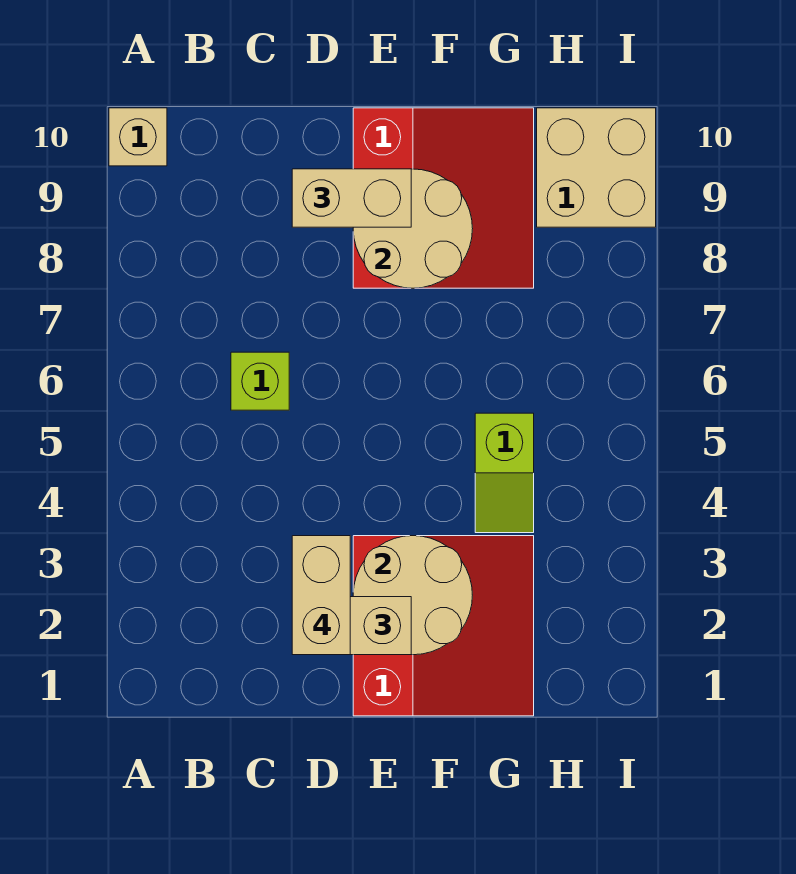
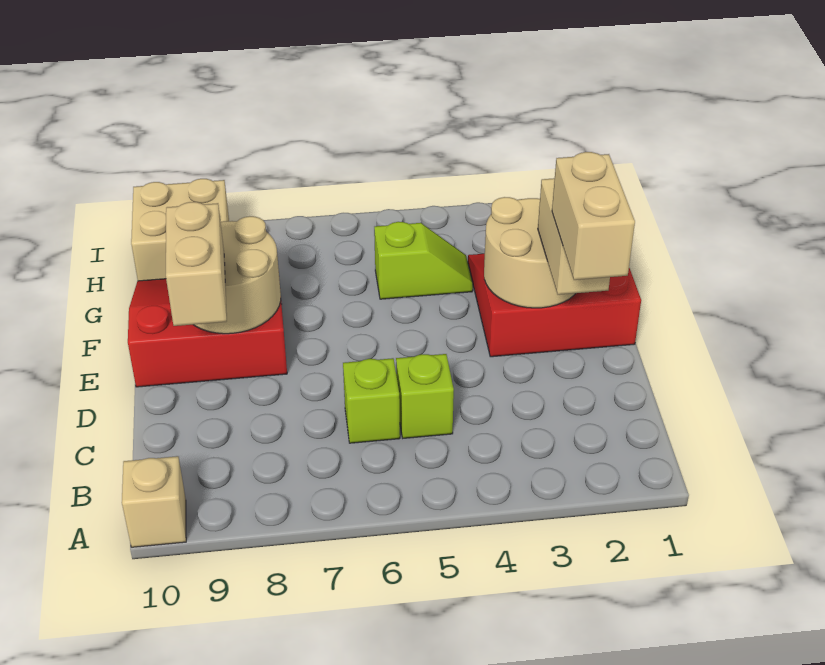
none -> lime 1x1 brick [396,354,454,438]
tan 1x2 brick [292,536,350,655] -> tan 1x2 brick turned to [552,152,635,280]

